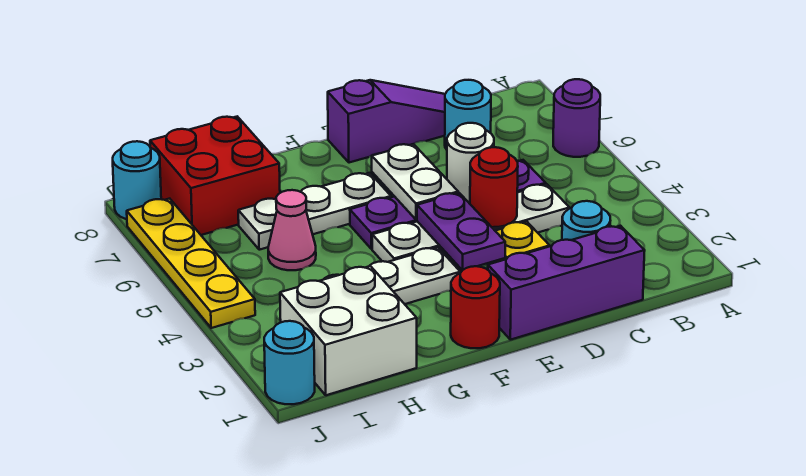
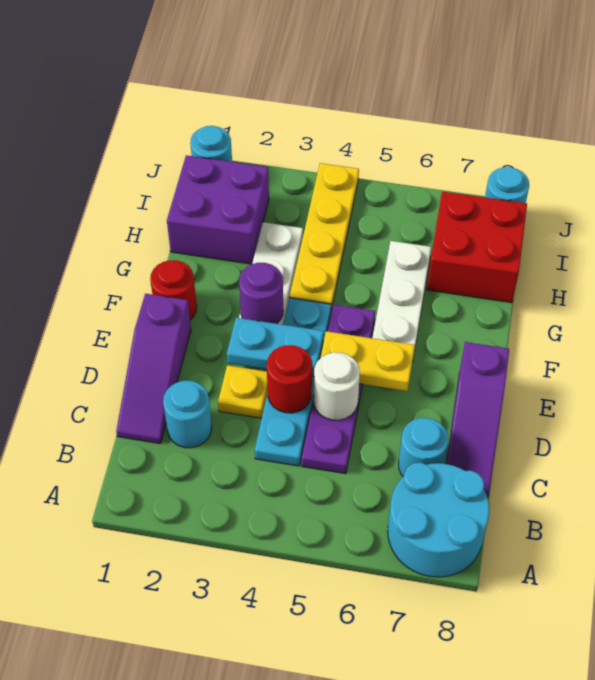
purple 1x1 round brick [553,79,600,157] -> purple 1x1 round brick moved to [239,263,283,324]
none -> cyan 2x2 round brick [388,463,489,577]
purple 1x3 brick [488,226,645,340] -> purple 1x3 slope [116,294,191,444]
white 1x4 plate [372,184,570,262] -> cyan 1x4 plate [255,298,331,466]
purple 1x2 plate [417,193,505,270] -> cyan 1x2 plate [227,318,324,377]
white 1x2 plate [372,144,458,220] -> yellow 1x2 plate [320,331,415,391]
white 2x2 brick [280,266,417,395] -> purple 2x2 brick [167,155,269,264]
pink 1x1 cone [268,190,316,270] -> none
yellow 1x4 plate [127,199,255,328] -> yellow 1x4 plate turned to [290,163,359,310]

